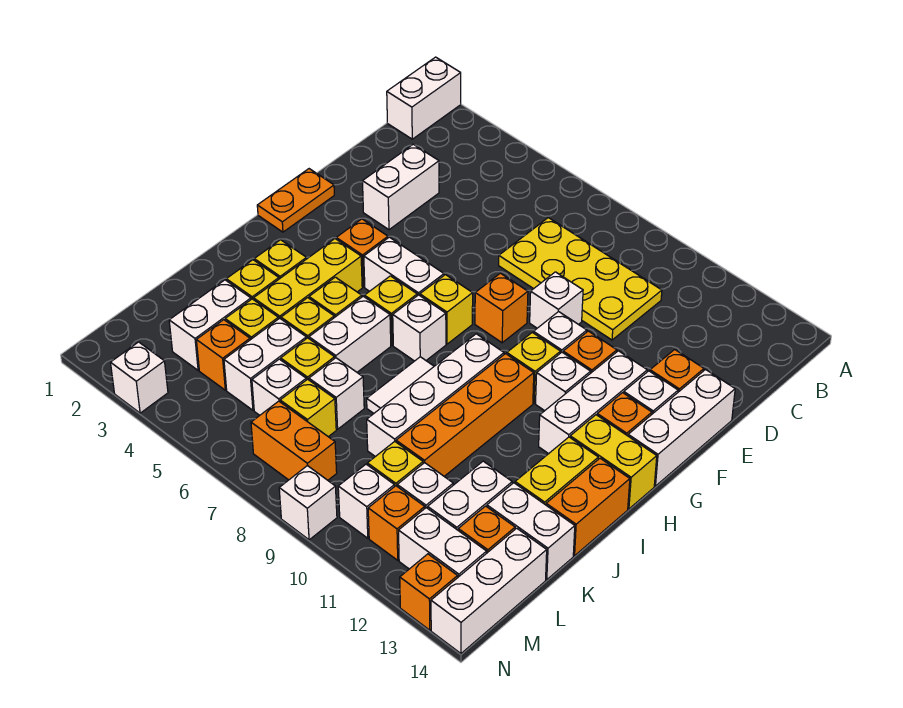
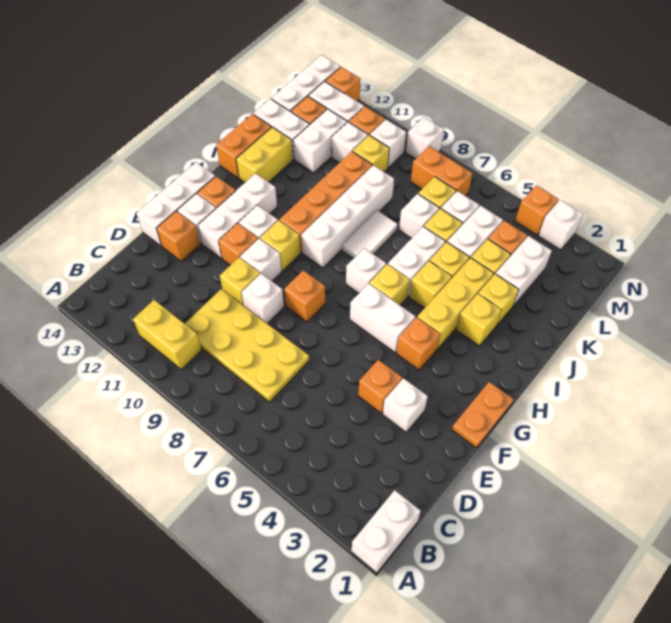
white 1x2 brick [363,144,439,230] -> white 1x1 brick [383,378,428,432]
none -> orange 1x1 brick [358,360,402,413]
yellow 1x1 brick [420,275,473,344] -> yellow 1x1 brick moved to [220,258,260,306]
yellow 1x2 brick [570,415,657,509] -> yellow 1x2 brick moved to [133,300,202,370]
none -> orange 1x1 brick [515,185,559,235]

